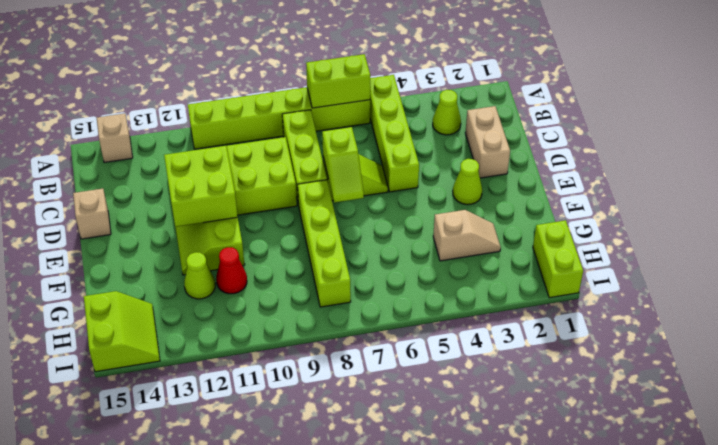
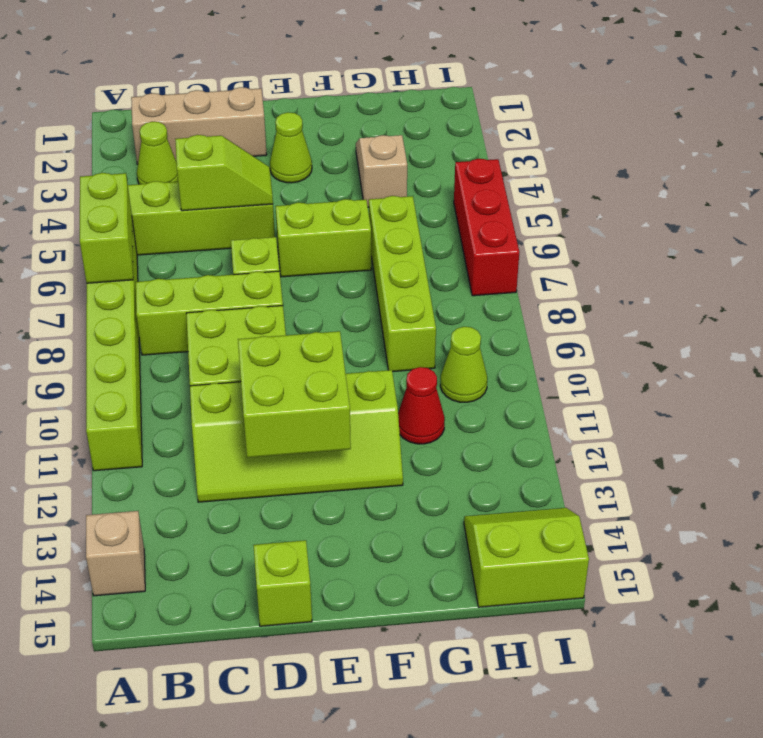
tan 1x2 brick [465,106,510,178] -> tan 1x3 brick [131,87,267,164]
lime 1x2 slope [322,127,364,203] -> lime 1x2 slope moved to [175,135,273,211]
tan 1x1 brick [73,189,111,239] -> lime 1x1 brick [253,540,312,626]
lime 1x4 brick [298,180,351,307] -> lime 1x4 brick turned to [369,196,436,372]
lime 1x1 cone [184,252,215,299] -> lime 1x1 cone moved to [440,327,487,402]
lime 1x2 brick [533,220,583,298] -> lime 1x2 brick moved to [275,199,371,277]
none -> red 1x3 brick [454,159,519,296]

